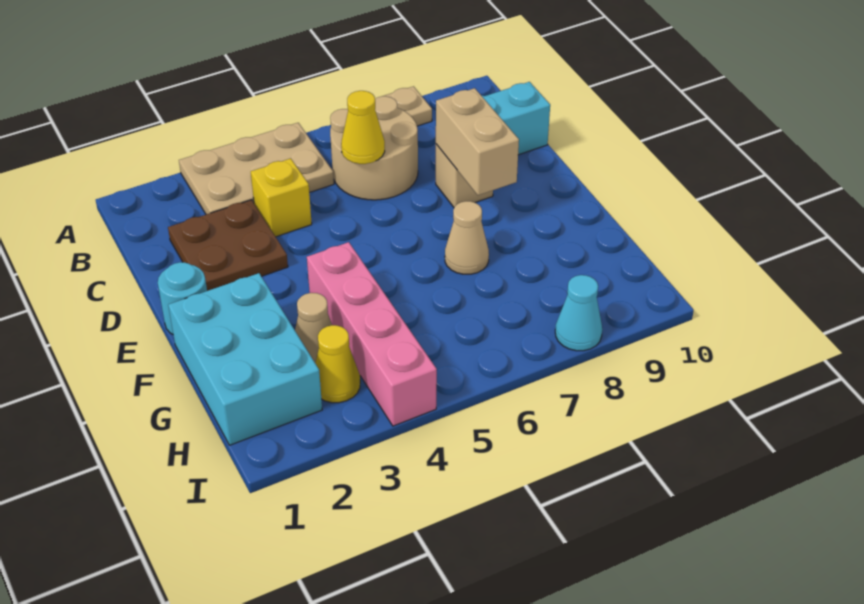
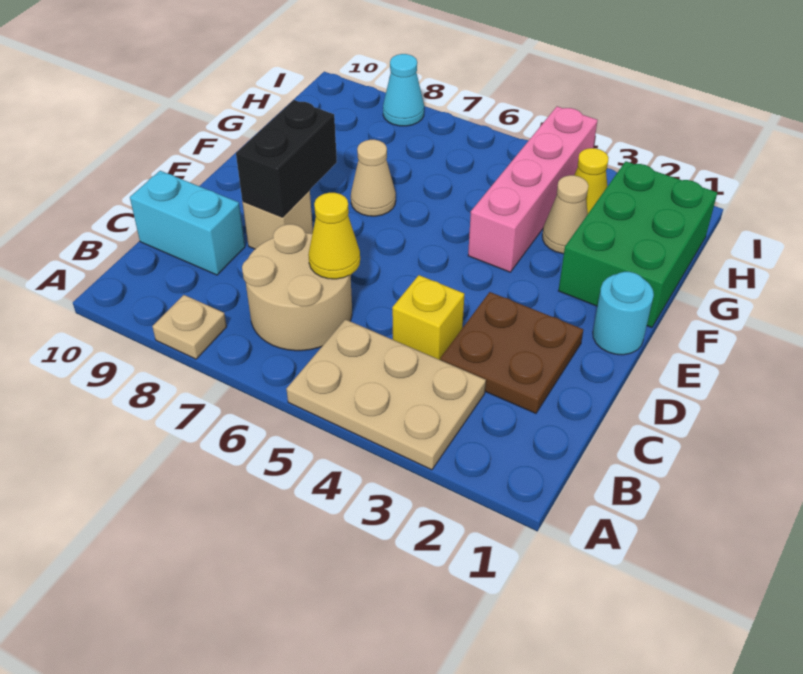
tan 1x2 brick [436,88,519,195] -> black 1x2 brick [236,100,337,217]
cyan 2x3 brick [168,273,322,445] -> green 2x3 brick [559,161,717,328]

